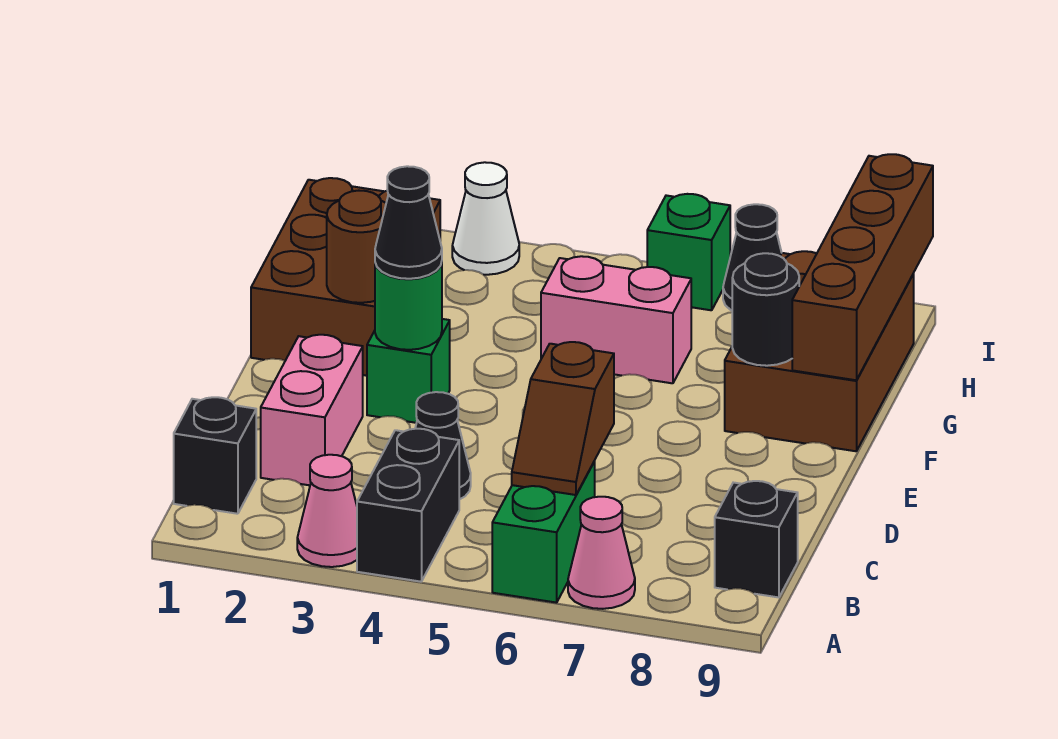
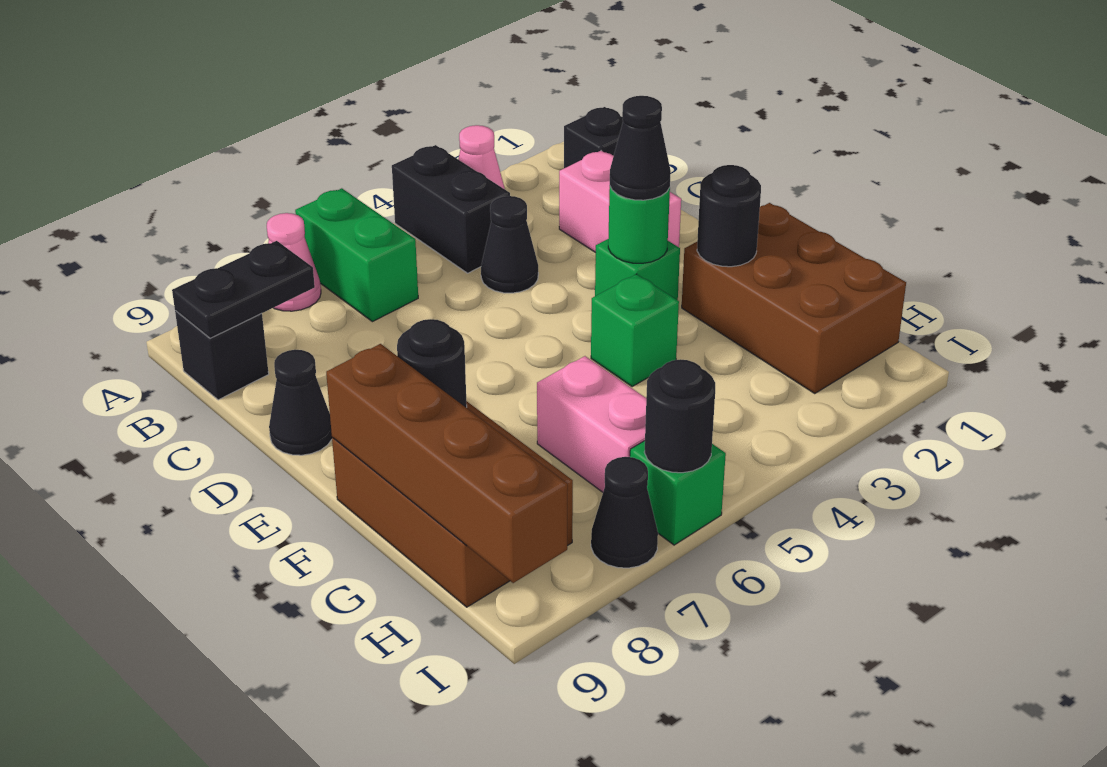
brown 1x2 slope [512,342,614,495] -> none
none -> black 1x2 plate [172,241,315,338]
none -> black 1x1 cone [269,350,332,455]
brown 1x1 round brick [327,191,386,303] -> black 1x1 round brick [697,165,761,267]
none -> green 1x1 brick [591,274,679,387]
pink 1x2 brick [541,256,691,383] -> pink 1x2 brick turned to [537,356,646,492]
white 1x1 cone [452,162,519,275] -> none
none -> black 1x1 round brick [644,359,715,473]

